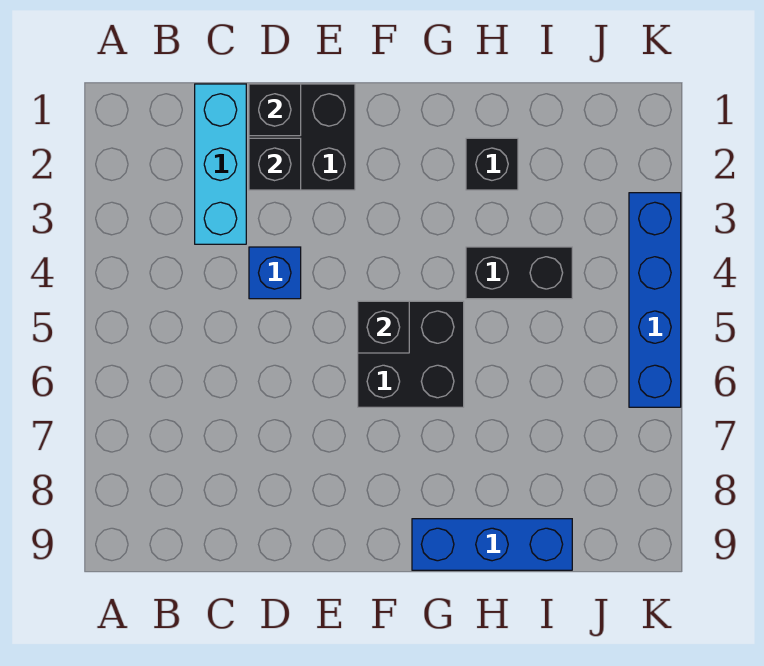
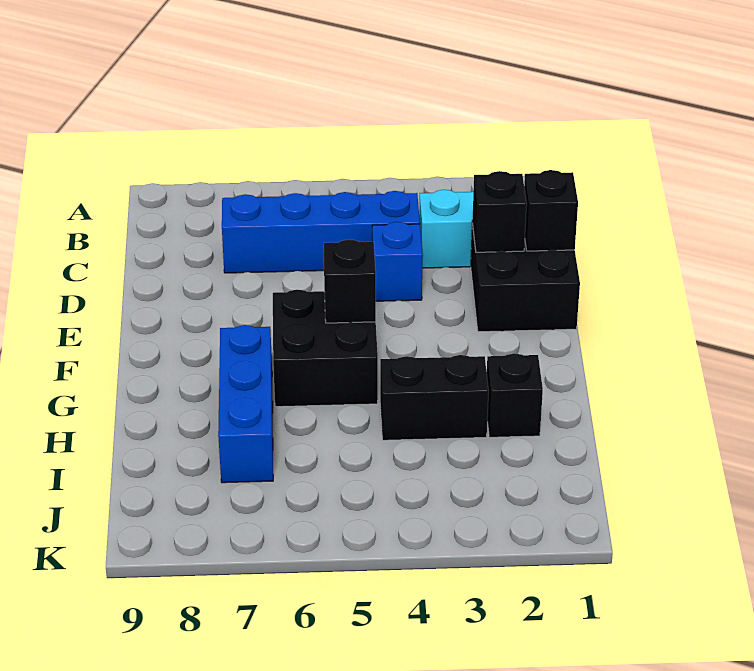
blue 1x3 brick [412,519,572,570] -> blue 1x3 brick moved to [218,325,273,483]
black 1x2 brick [466,247,572,299] -> black 1x2 brick turned to [380,355,489,440]
blue 1x4 brick [629,193,681,407] -> blue 1x4 brick moved to [222,191,420,273]

